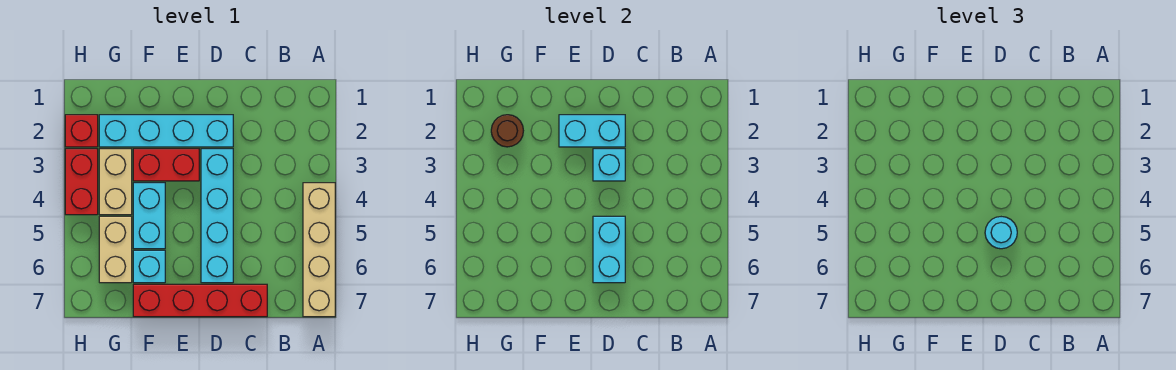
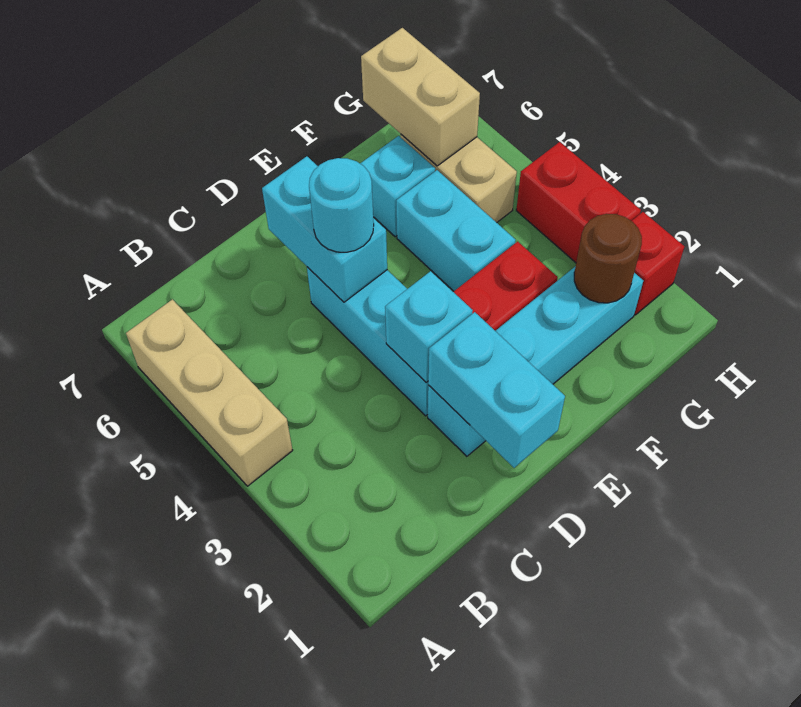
tan 1x4 brick [303,183,335,317] -> tan 1x3 brick [126,299,293,486]
red 1x4 brick [133,284,267,317] -> none
cyan 1x2 brick [559,115,625,147] -> cyan 1x2 brick turned to [428,312,565,468]
cyan 1x4 brick [201,149,233,283] -> cyan 1x3 brick [307,267,428,416]
tan 1x2 brick [99,149,132,215] -> tan 1x2 brick moved to [361,28,480,166]

